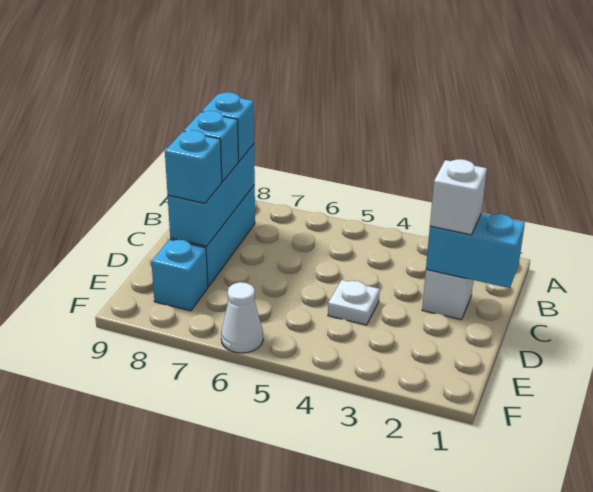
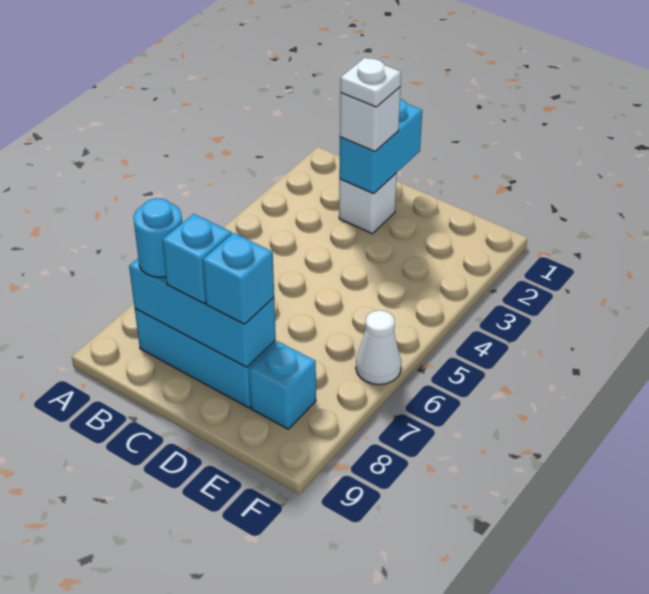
cyan 1x1 brick [202,92,254,161] -> cyan 1x1 round brick [133,198,182,277]
white 1x1 plate [328,280,380,325] -> white 1x1 plate moved to [340,58,401,107]

